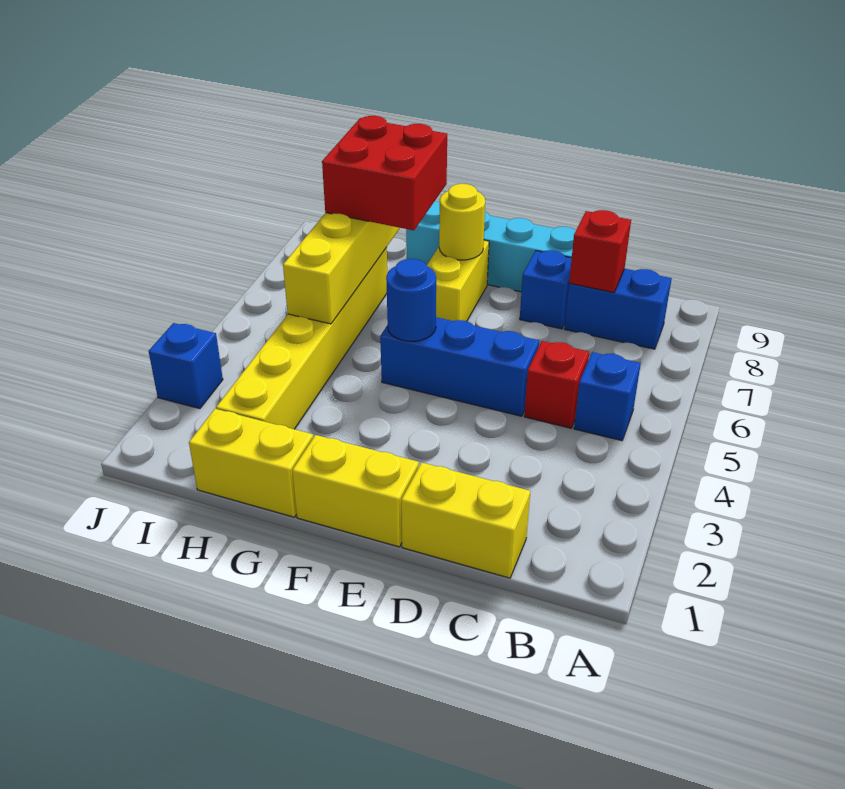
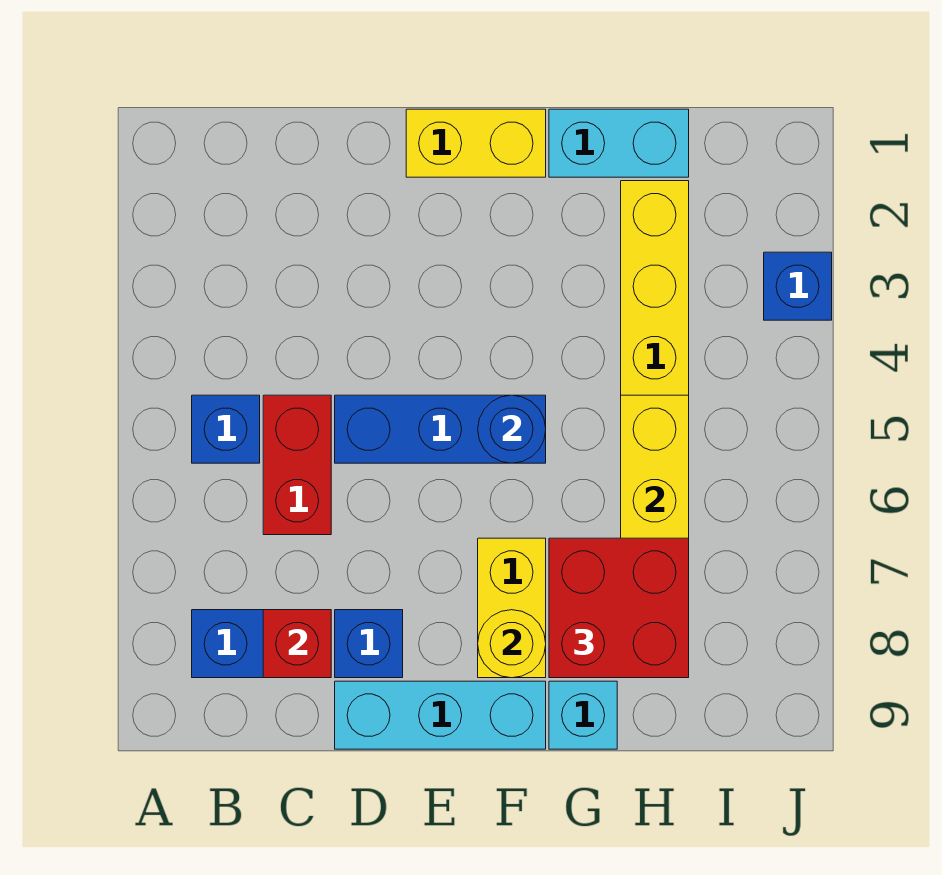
yellow 1x2 brick [401,463,530,578] -> none
red 1x1 brick [524,341,589,428] -> red 1x2 brick [263,395,331,535]
yellow 1x2 brick [189,409,313,517] -> cyan 1x2 brick [549,109,689,177]

